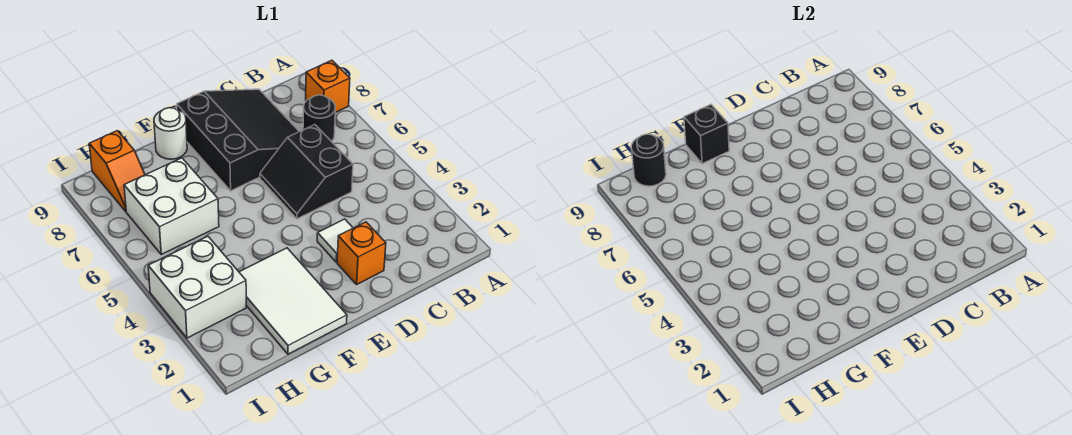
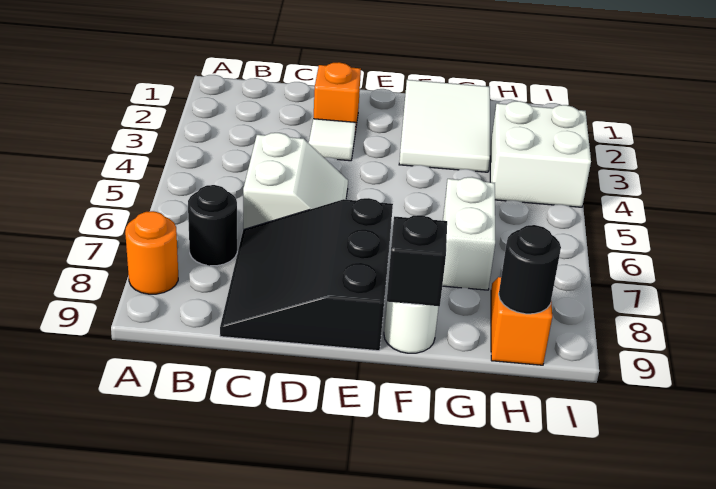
orange 1x1 brick [306,60,350,113] -> orange 1x1 round brick [125,211,178,294]
black 2x2 slope [260,125,353,219] -> white 2x2 slope [243,133,348,229]
white 2x2 brick [124,158,219,254] -> white 1x2 brick [442,177,495,290]

